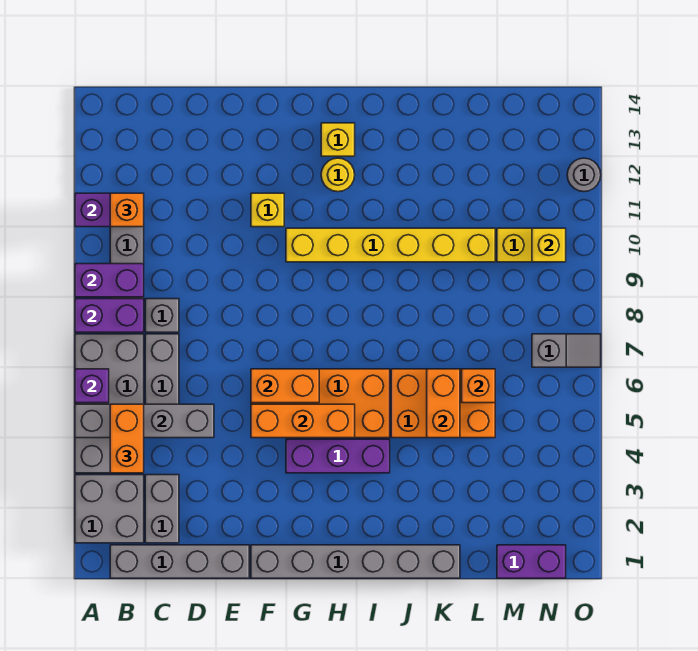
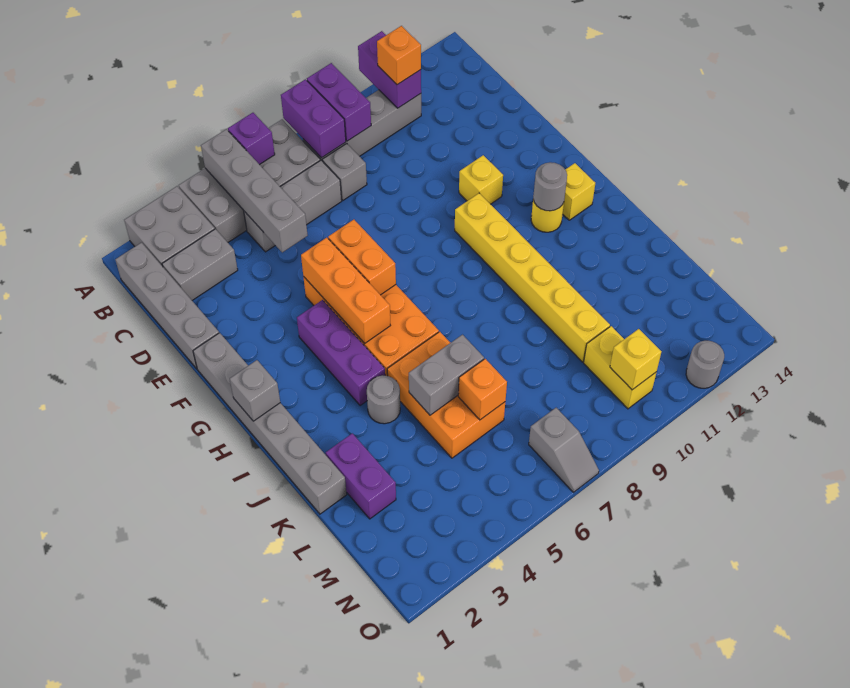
orange 1x2 brick [110,404,144,473] -> none
none -> grey 1x1 brick [230,360,280,421]
none -> grey 1x1 round brick [533,162,567,211]
none -> grey 1x1 round brick [367,375,400,424]
orange 1x2 brick [427,369,460,438] -> grey 1x2 brick [409,335,484,415]
purple 1x2 brick [497,545,566,578] -> purple 1x2 brick moved to [326,433,396,519]

